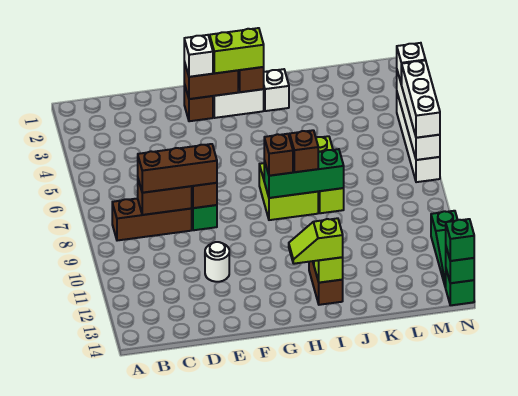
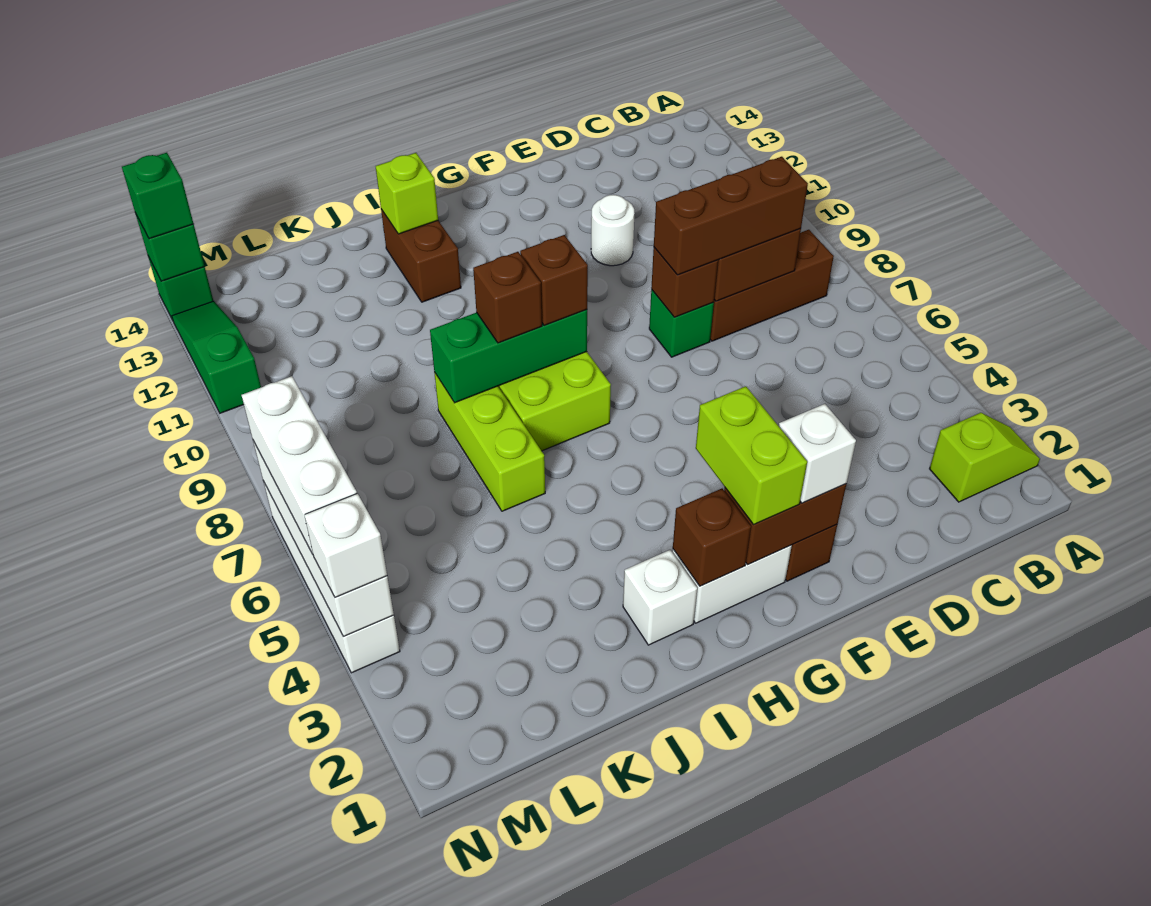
lime 1x2 brick [210,28,264,73] -> lime 1x2 brick turned to [696,386,807,525]
lime 1x2 slope [289,218,343,264] -> lime 1x2 slope moved to [930,413,1040,502]

